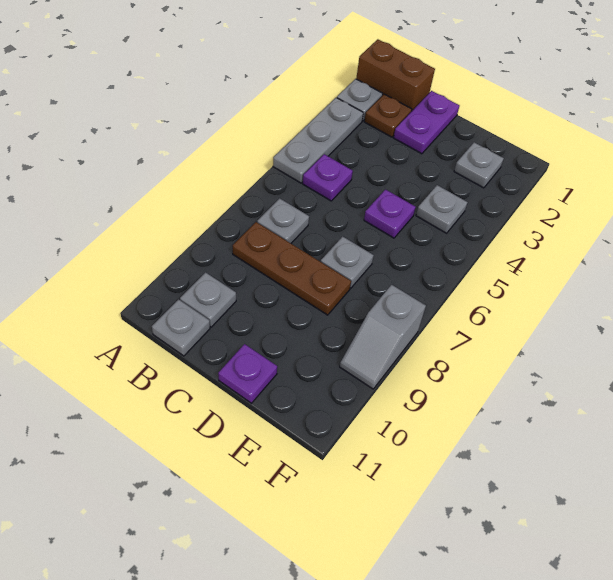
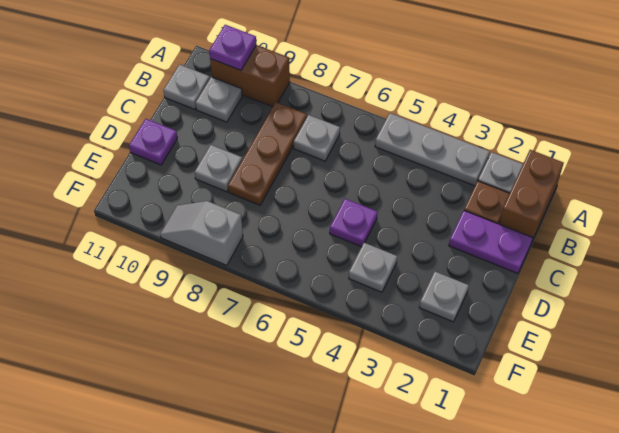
none -> brown 1x2 brick [210,45,290,107]
purple 1x1 plate [303,154,353,201] -> purple 1x1 plate moved to [209,25,256,70]
grey 1x1 plate [321,236,374,288] -> grey 1x1 plate moved to [195,145,242,192]

